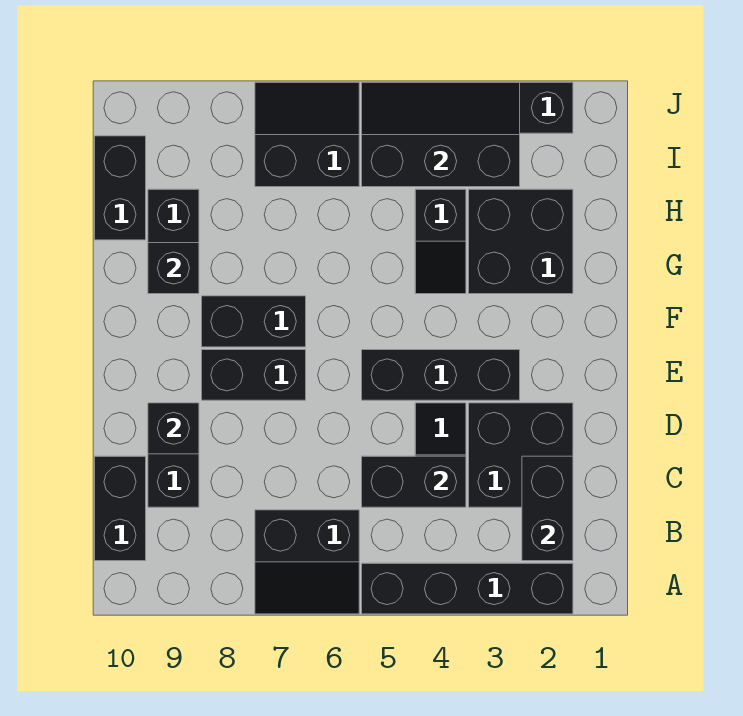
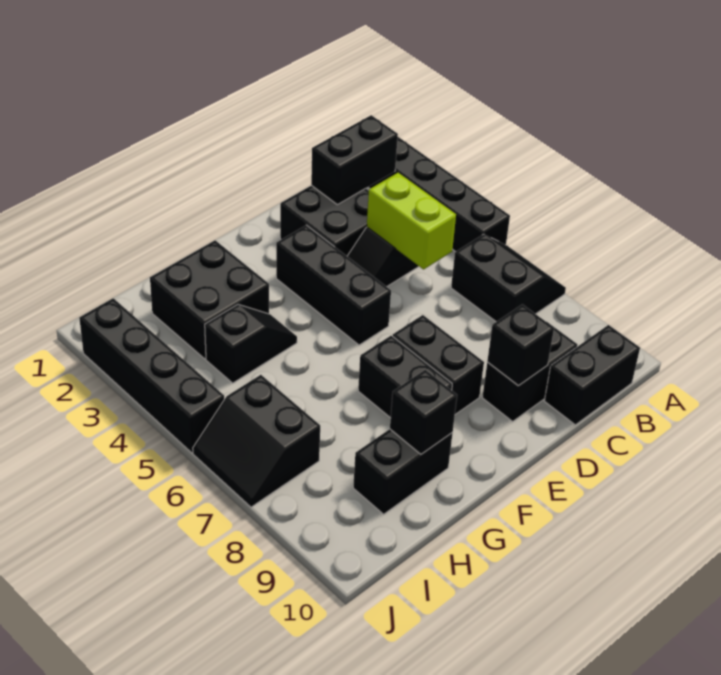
black 1x2 brick [362,456,466,507] -> lime 1x2 brick [367,173,456,269]
black 1x2 brick [95,136,146,240] -> none
black 2x3 slope [362,82,520,187] -> none

